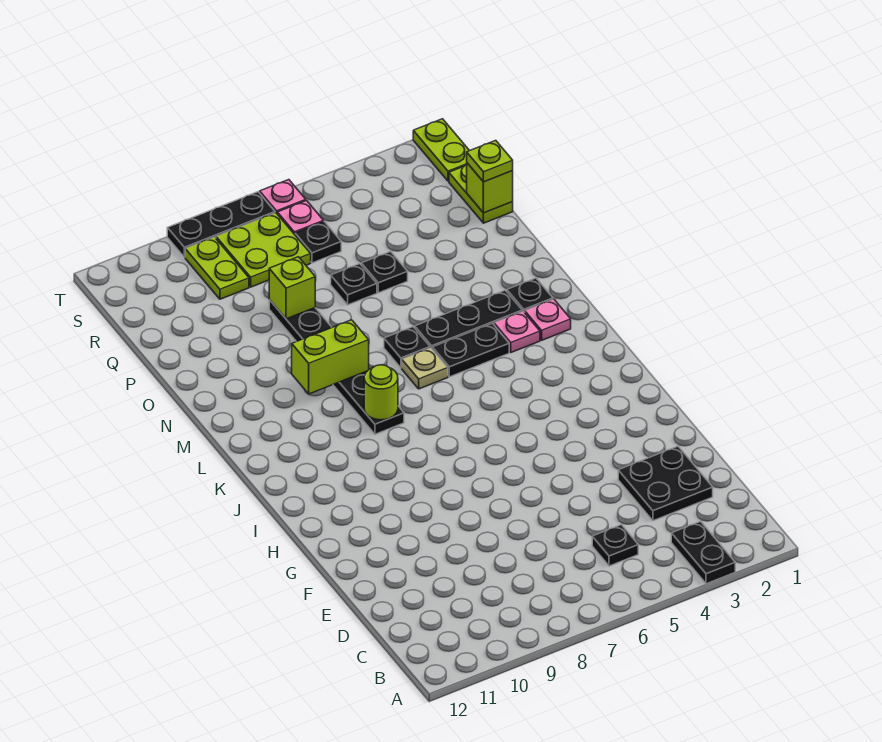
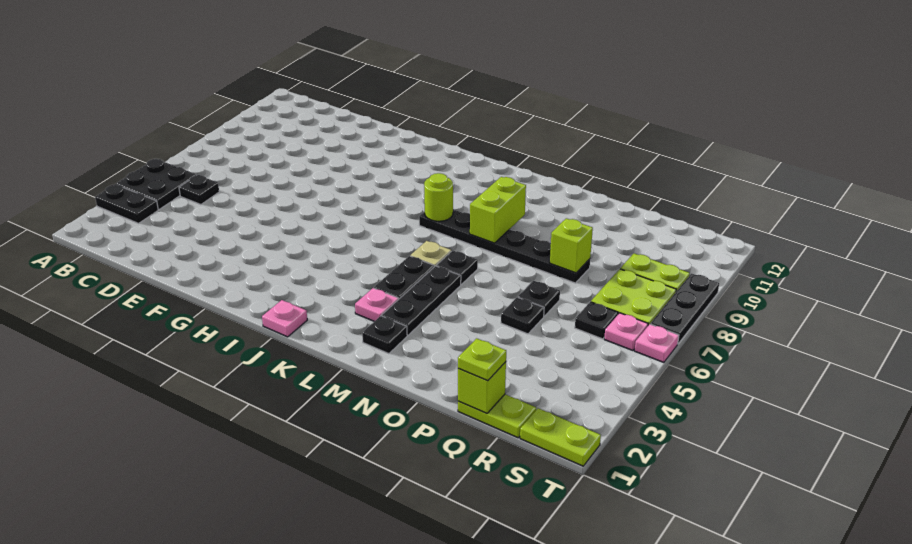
black 2x2 plate [618,446,713,521] -> black 2x2 plate moved to [116,159,196,209]
pink 1x1 plate [525,299,571,340] -> pink 1x1 plate moved to [262,300,307,337]

